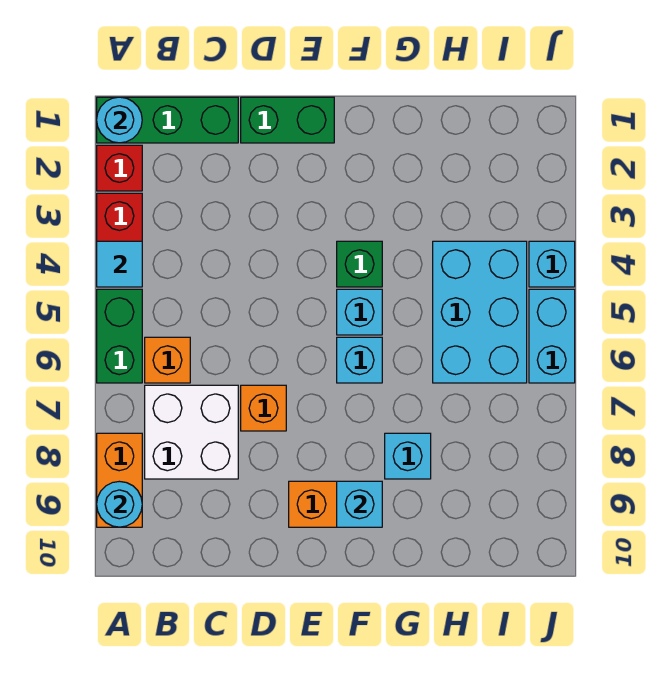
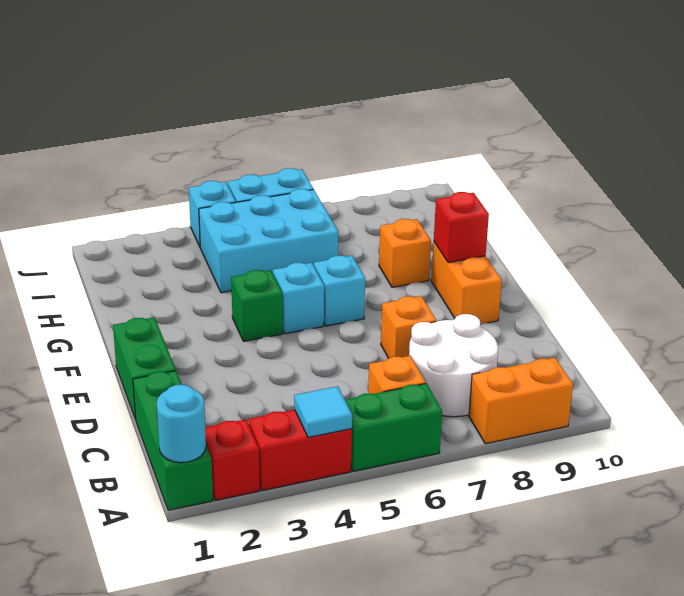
cyan 1x1 round brick [97,481,142,527] -> none
white 2x2 brick [145,385,238,479] -> white 2x2 round brick [409,314,498,417]
cyan 1x1 brick [337,481,382,527] -> red 1x1 brick [434,192,489,263]
cyan 1x1 brick [385,433,431,479] -> orange 1x1 brick [379,219,431,287]

